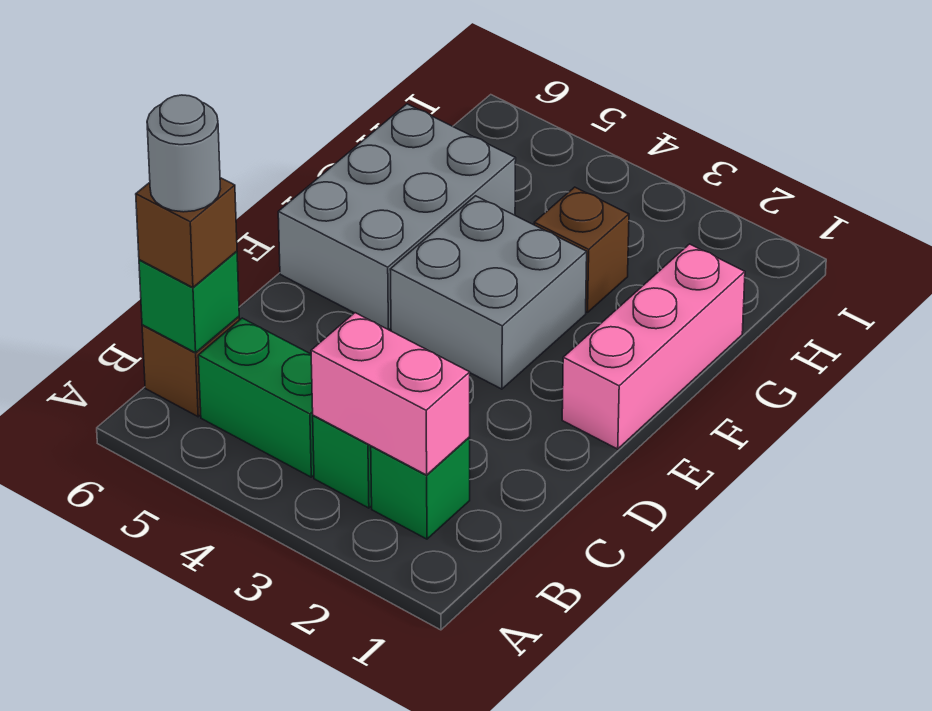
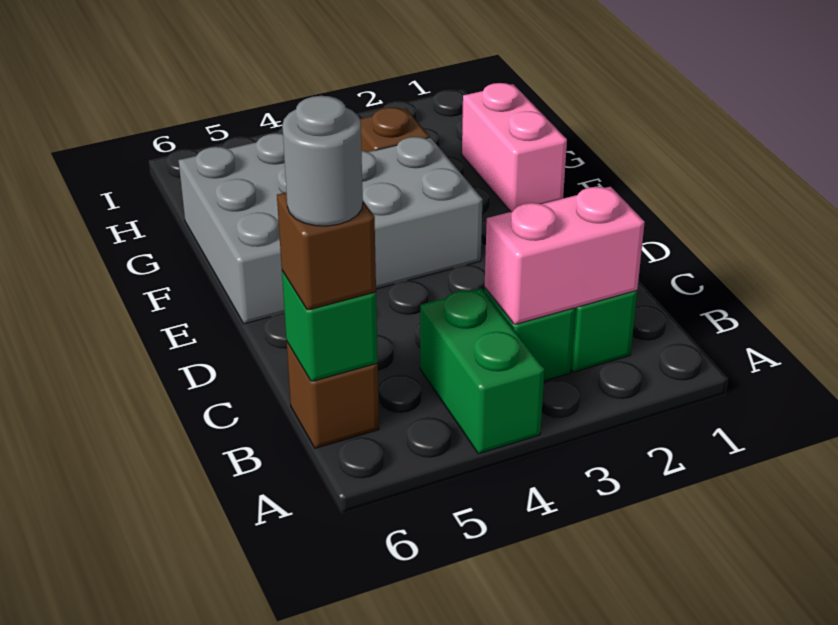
green 1x2 brick [198,318,314,477] -> green 1x2 brick turned to [420,288,545,454]
pink 1x3 brick [562,244,745,449] -> pink 1x2 brick [462,83,567,212]

